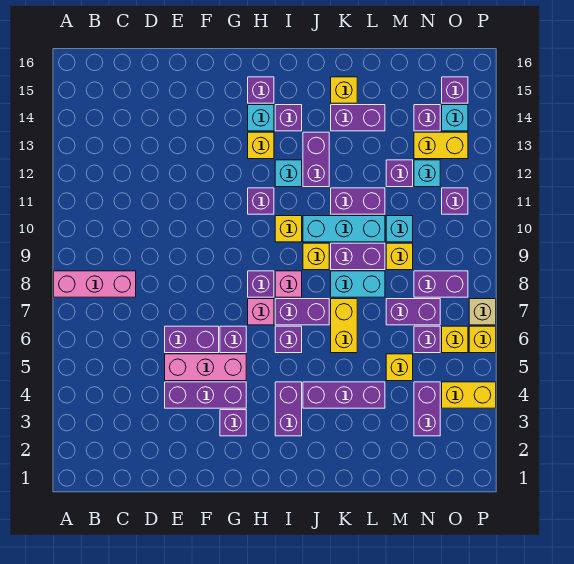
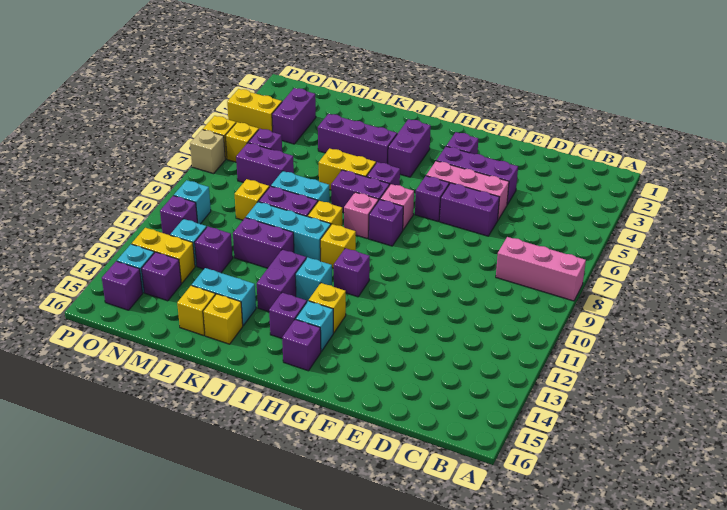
yellow 1x2 brick [331,299,357,353] -> yellow 1x2 brick turned to [319,148,376,190]
purple 1x2 brick [331,105,385,131] -> cyan 1x2 brick [192,268,256,325]
yellow 1x1 brick [386,354,413,381] -> yellow 1x1 brick moved to [177,285,215,336]
cyan 1x1 brick [386,216,413,242] -> cyan 1x1 brick moved to [174,180,211,224]
purple 1x2 brick [414,271,468,297] -> none

